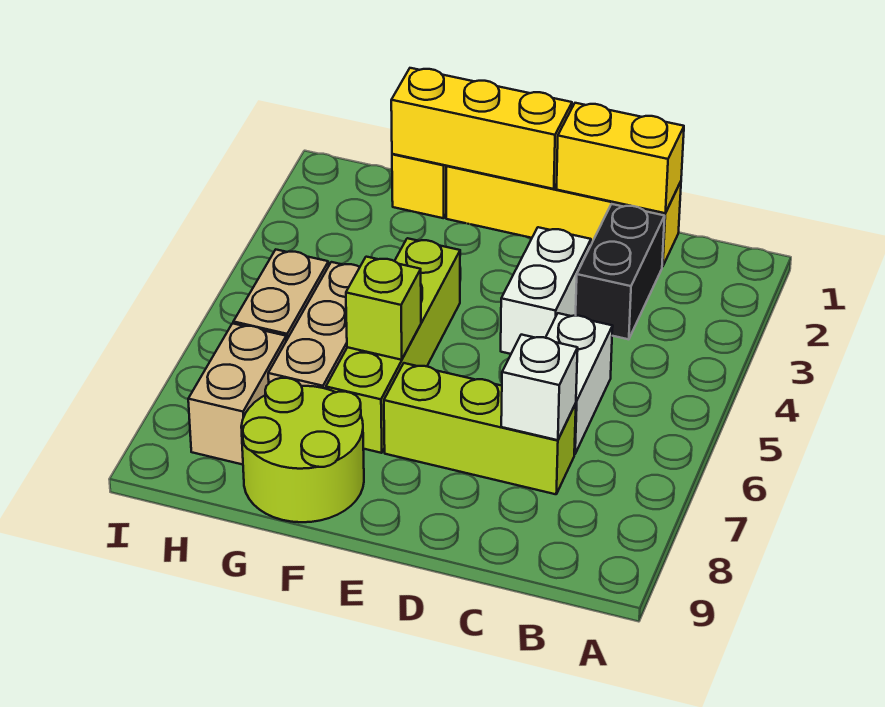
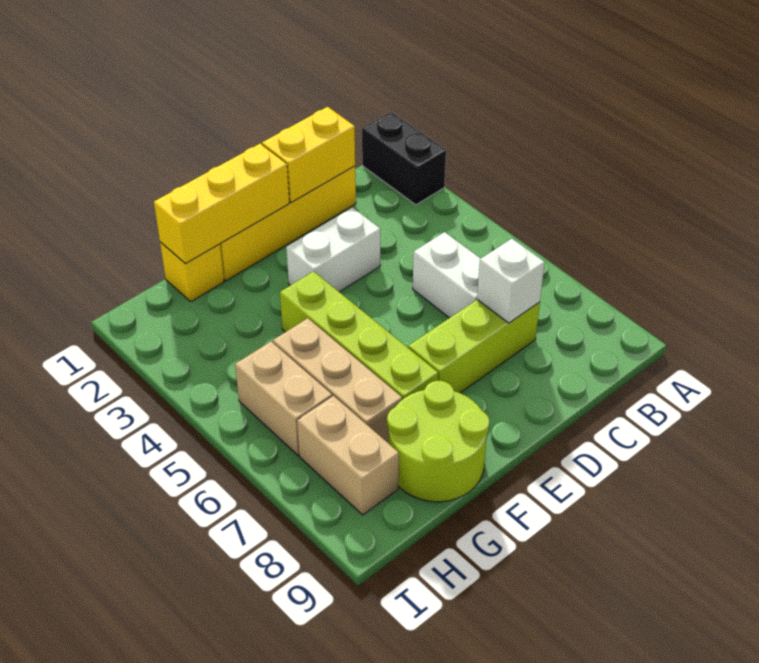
black 1x2 brick [576,204,665,339] -> black 1x2 brick moved to [362,112,446,205]
white 1x2 brick [501,227,591,354] -> white 1x2 brick turned to [286,208,380,292]
lime 1x1 brick [346,257,421,360] -> none

